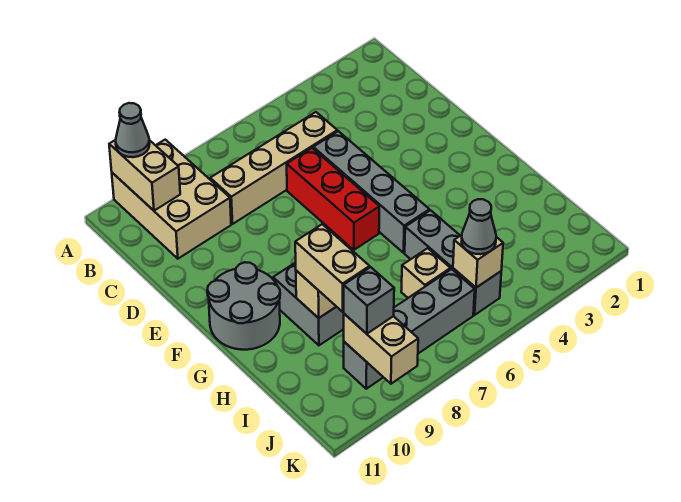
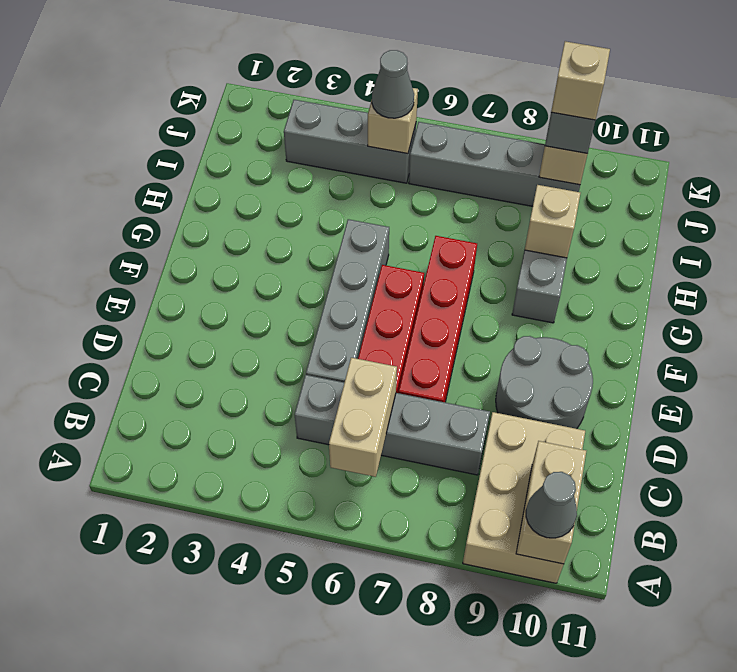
tan 1x4 brick [210,112,337,224] -> grey 1x4 brick [295,375,490,475]
none -> red 1x4 brick [399,236,477,402]
grey 2x2 round brick [207,262,280,350] -> grey 2x2 round brick moved to [496,336,593,429]
grey 1x3 brick [405,210,501,315] -> grey 1x3 brick turned to [284,100,416,183]
tan 1x2 brick [295,224,370,312] -> tan 1x2 brick moved to [329,358,397,477]
tan 1x1 brick [401,248,451,298] -> tan 1x1 brick moved to [551,41,610,120]

